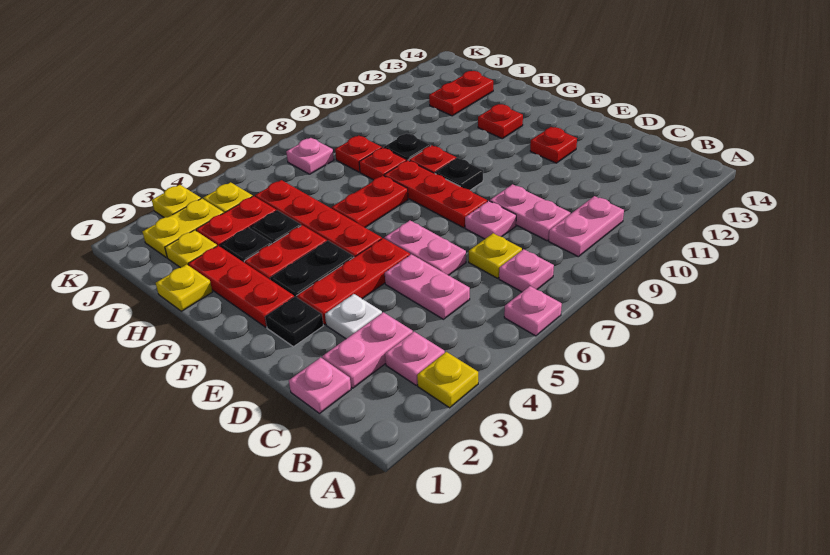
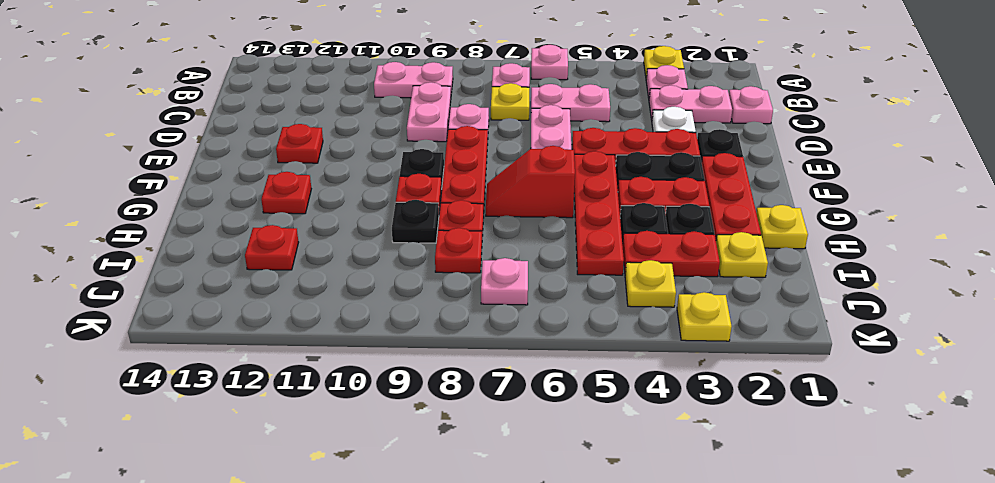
pink 1x2 plate [385,254,470,319] -> pink 1x2 plate turned to [531,84,610,122]
red 1x2 plate [332,176,408,228] -> red 1x2 slope [486,146,575,218]
red 1x2 plate [429,71,493,116] -> red 1x1 plate [245,225,299,270]
yellow 1x2 plate [142,198,224,258] -> none

